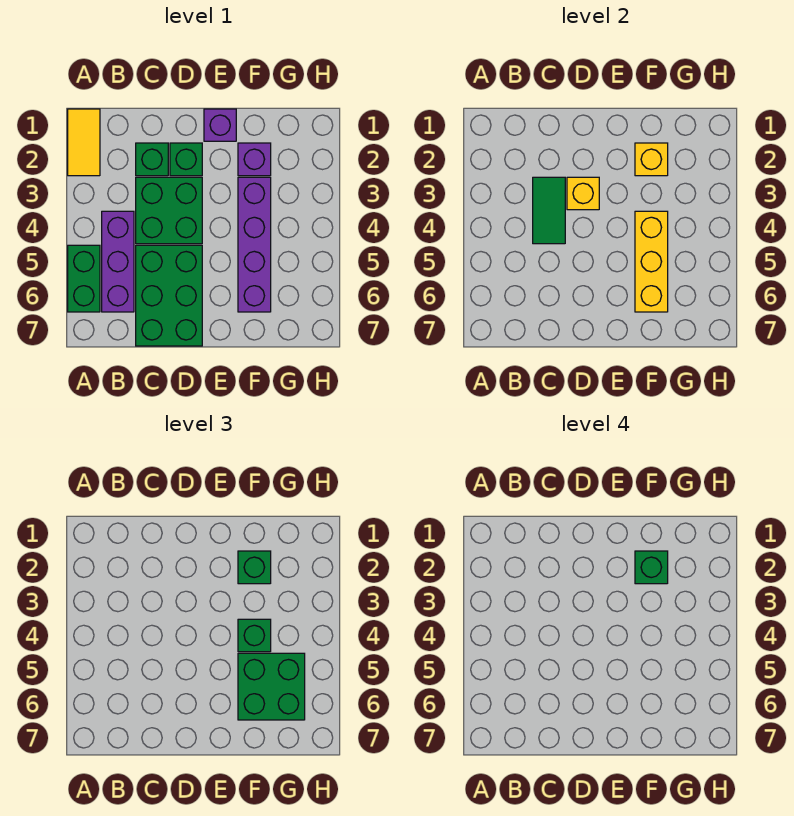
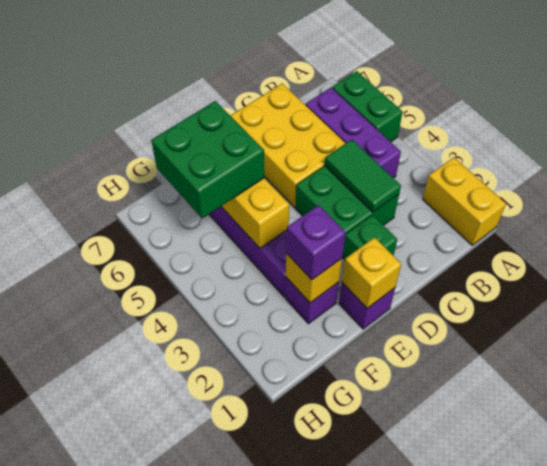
yellow 1x2 tile [68,109,100,176] -> yellow 1x2 brick [423,157,506,245]
green 1x1 brick [136,143,168,176] -> none
green 2x3 brick [136,245,202,346] -> yellow 2x3 brick [230,84,346,207]
yellow 1x1 brick [567,177,599,210] -> yellow 1x1 brick moved to [342,238,401,308]
green 1x1 brick [238,551,271,584] -> purple 1x1 brick [286,205,346,280]
green 1x1 brick [635,551,668,584] -> none
green 1x1 brick [238,619,271,652] -> none

